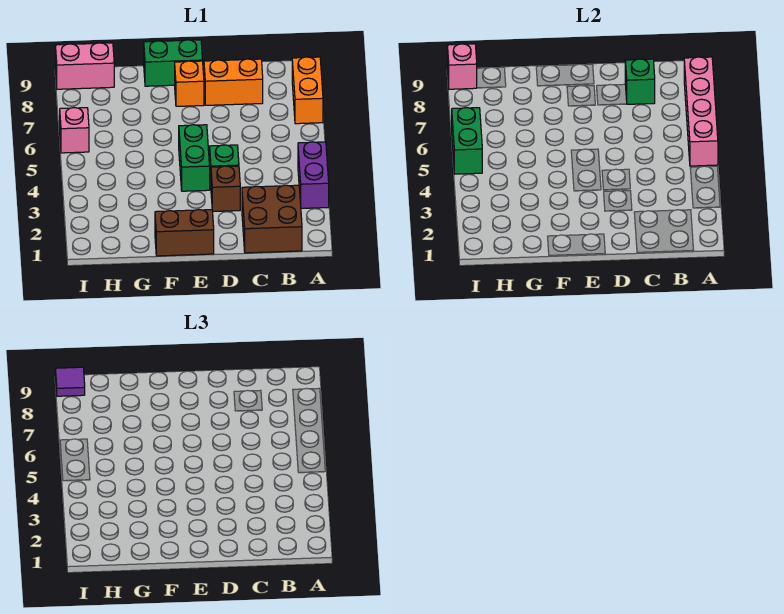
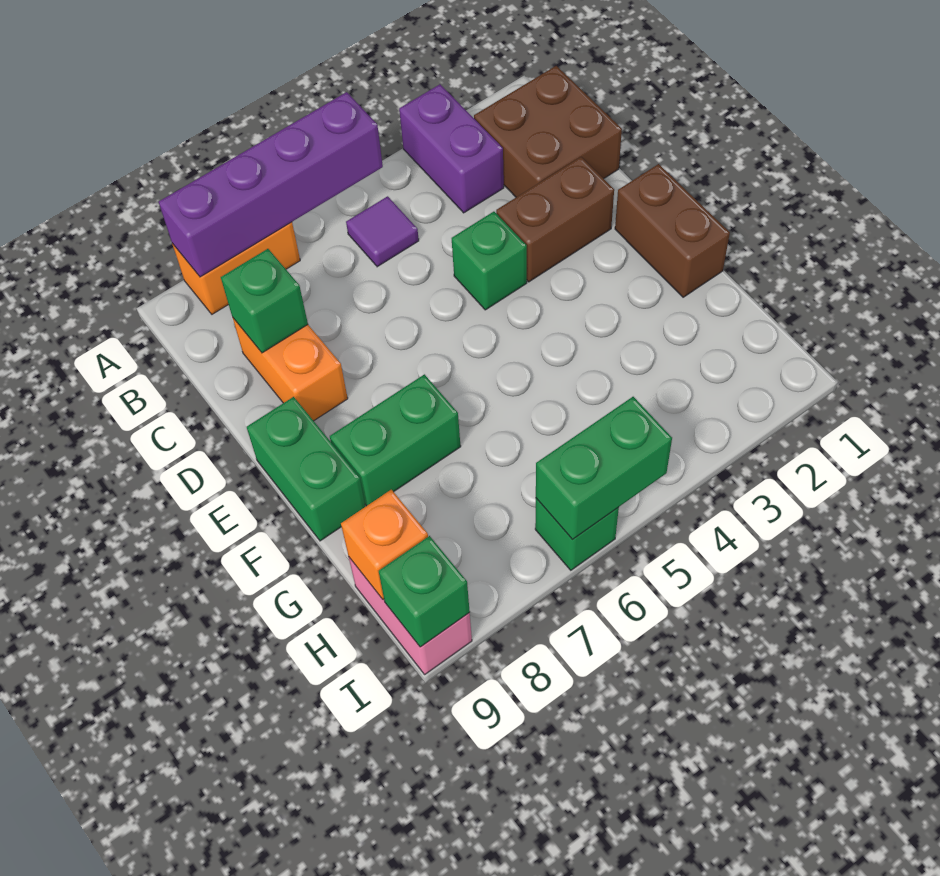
purple 1x2 brick [298,142,329,208] -> purple 1x2 brick turned to [399,84,504,213]
pink 1x4 brick [684,57,718,166] -> purple 1x4 brick [159,92,383,277]
brown 1x1 brick [211,166,240,212] -> brown 1x2 brick [496,157,614,282]
green 1x2 brick [179,125,210,191] -> green 1x2 brick moved to [330,374,461,506]
orange 1x1 brick [175,61,204,106] -> orange 1x1 brick moved to [341,490,428,599]
pink 1x1 brick [60,108,89,153] -> green 1x1 brick [535,498,619,570]
pink 1x1 brick [447,44,477,89] -> green 1x1 brick [379,536,470,647]
purple 1x1 tile [55,367,85,396] -> purple 1x1 tile moved to [346,196,419,267]

